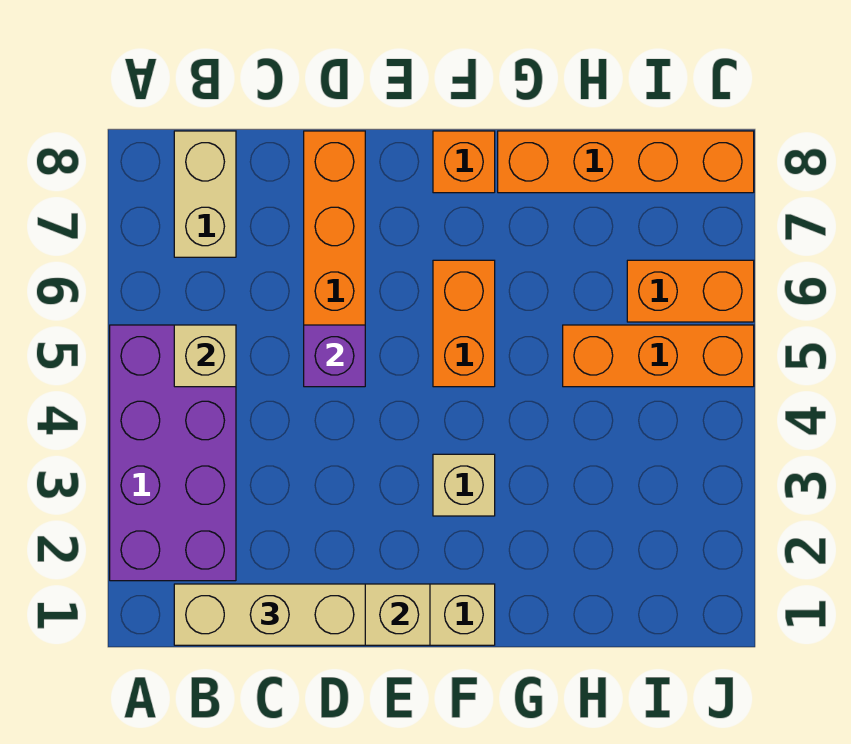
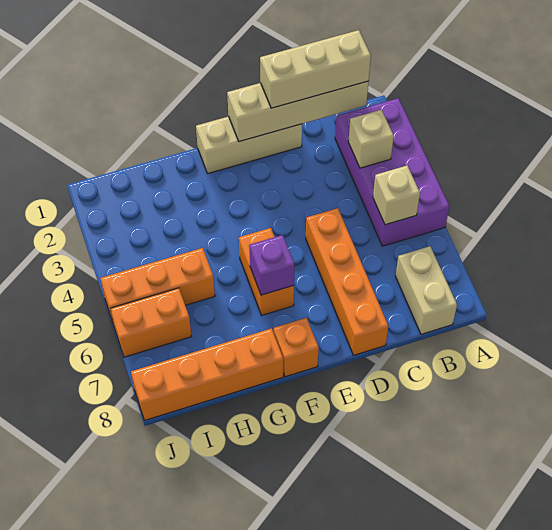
purple 1x1 brick [304,325,365,387] -> purple 1x1 brick moved to [249,235,295,295]
tan 1x1 brick [433,454,495,516] -> tan 1x1 brick moved to [348,110,394,168]

